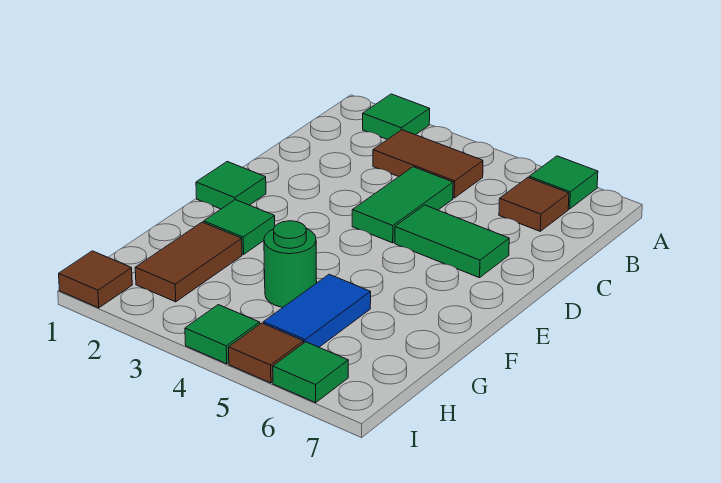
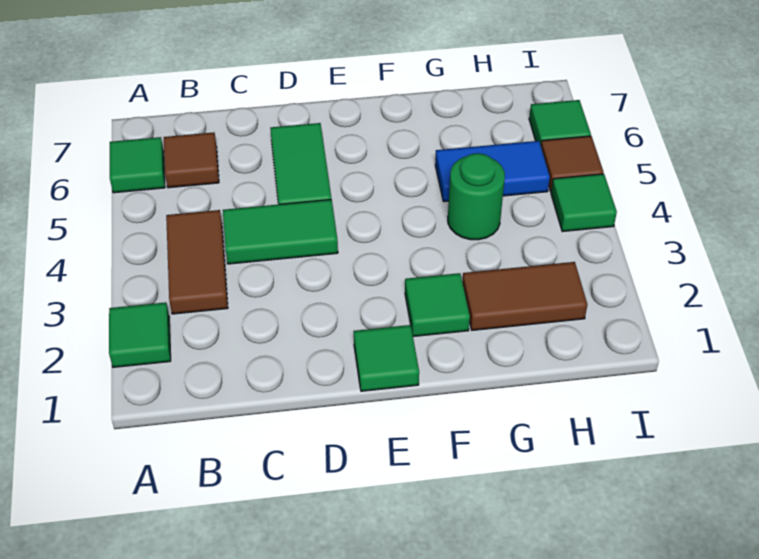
brown 1x1 tile [59,251,132,308] -> none

